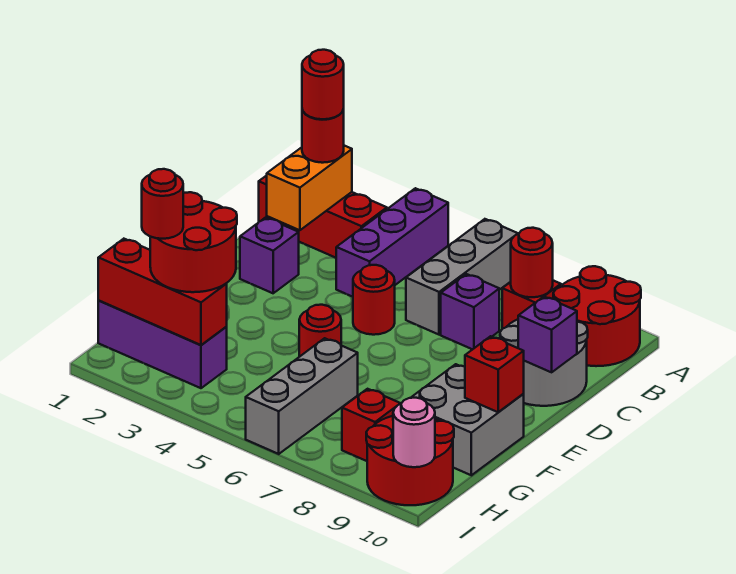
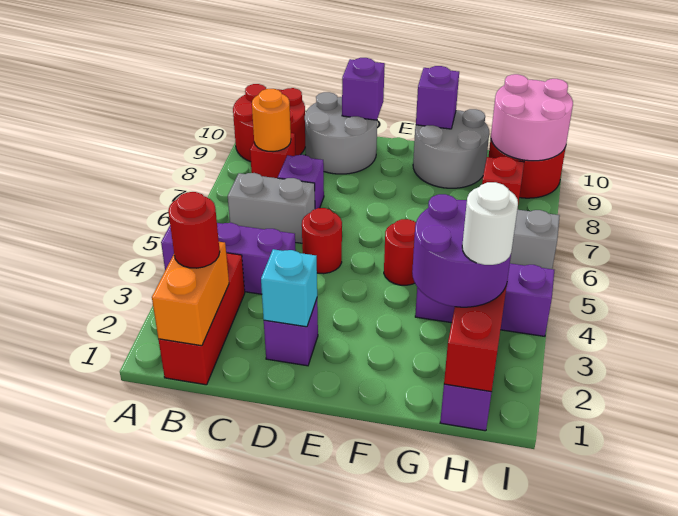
grey 1x3 brick [406,219,518,335] -> grey 1x2 brick [228,173,315,243]
orange 1x2 brick [267,146,352,230] -> orange 1x2 brick turned to [152,242,229,346]
red 1x1 round brick [302,50,344,119] -> none
red 1x1 round brick [511,228,553,297] -> orange 1x1 round brick [252,89,291,152]
none -> cyan 1x1 brick [261,249,317,327]
grey 2x2 brick [411,364,524,475] -> grey 2x2 round brick [413,109,489,188]
red 1x1 brick [465,336,524,412] -> purple 1x1 brick [416,66,459,129]
red 2x2 round brick [150,192,237,292] -> purple 2x2 round brick [412,194,511,307]
none -> purple 1x3 brick [415,264,554,336]
red 1x1 round brick [142,169,183,239] -> white 1x1 round brick [462,182,518,265]
pink 1x1 round brick [393,398,435,467] -> pink 2x2 round brick [491,74,573,161]

